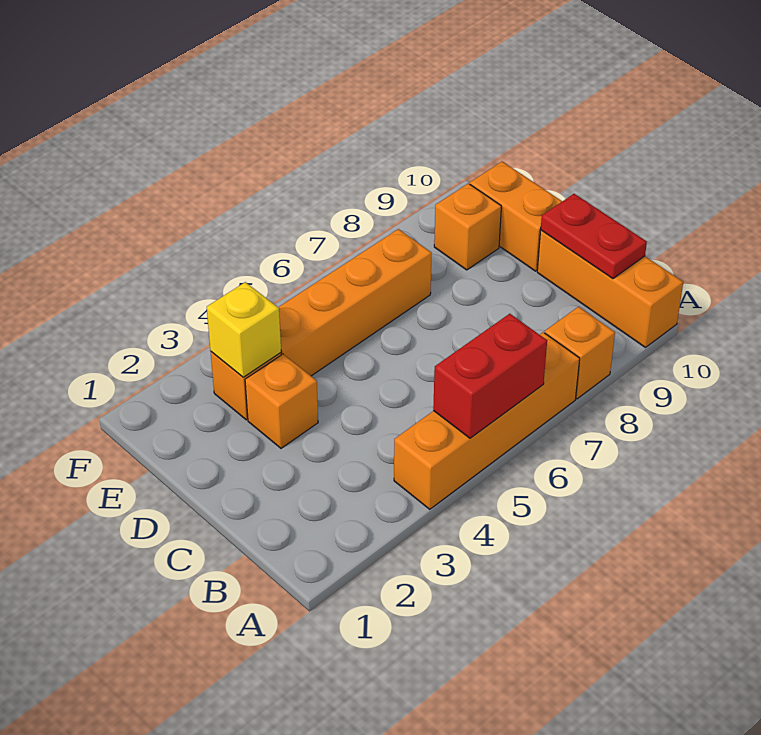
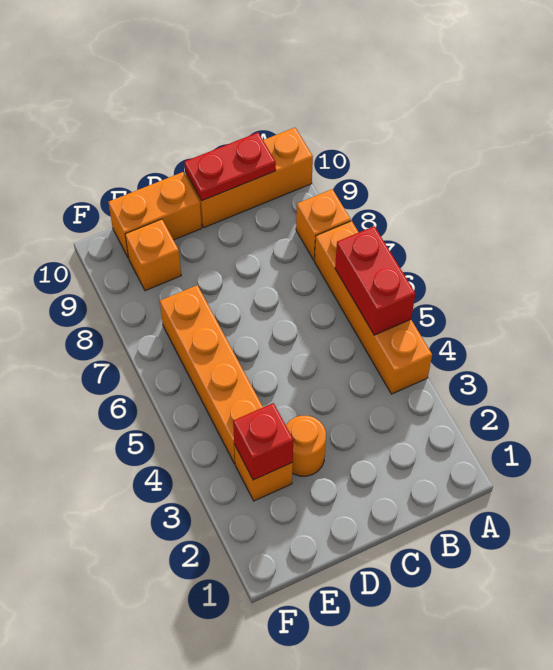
orange 1x1 brick [245,354,318,448] -> orange 1x1 round brick [286,416,326,476]
yellow 1x1 brick [207,282,281,377] -> red 1x1 brick [233,403,293,480]

